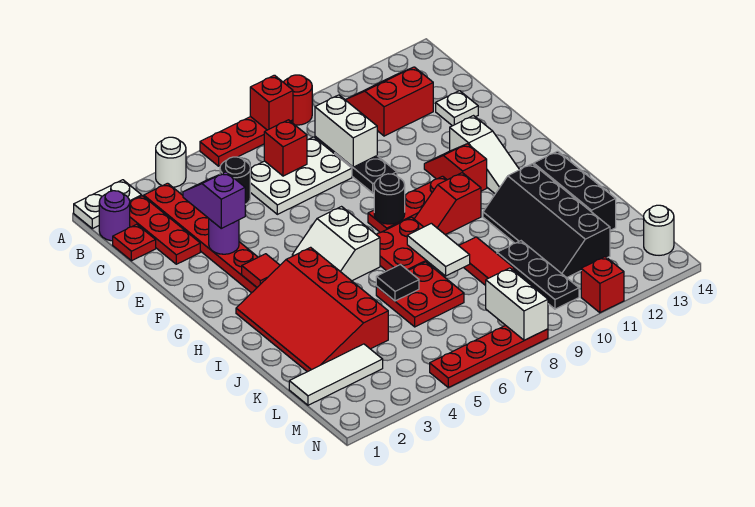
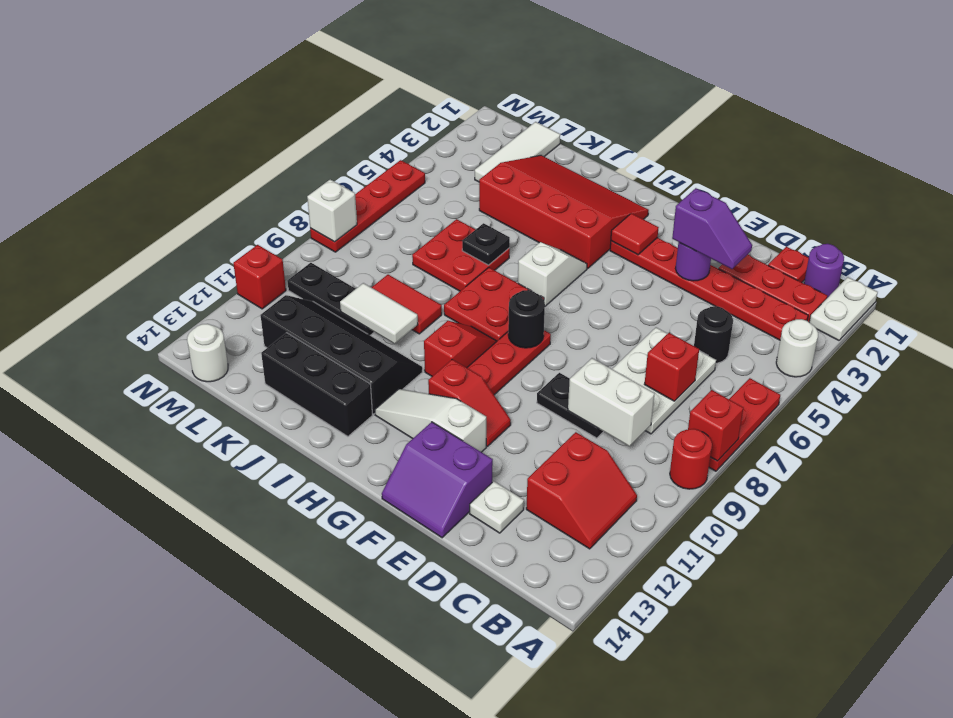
none -> purple 2x2 slope [382,422,493,538]
white 2x2 slope [292,207,380,281] -> white 1x2 slope [518,242,587,306]
white 1x2 tile [407,223,470,276] -> white 1x2 tile moved to [340,283,418,344]
black 1x1 tile [376,265,419,301] -> black 1x1 plate [462,223,510,265]
white 1x2 brick [486,268,548,340] -> white 1x1 brick [307,179,357,242]

